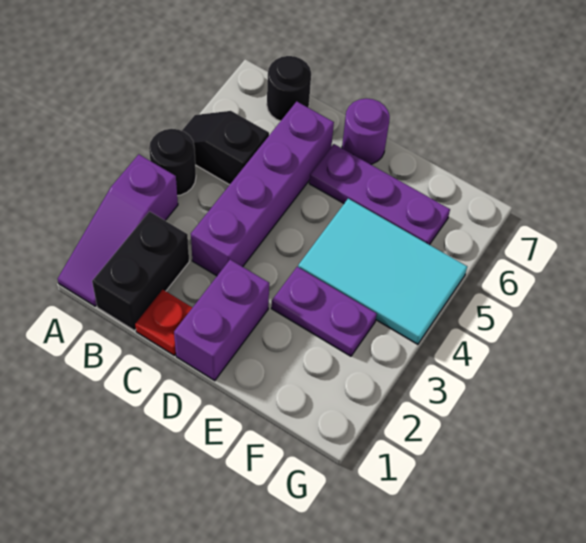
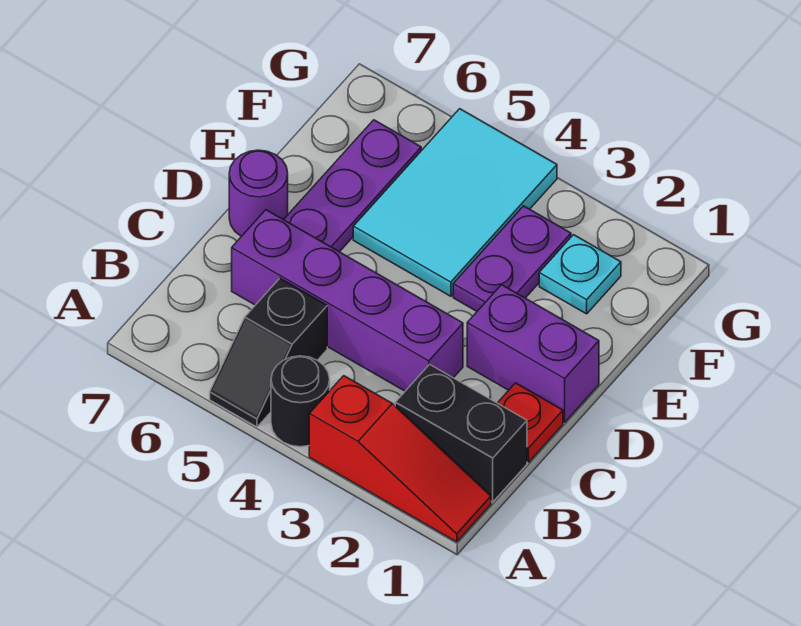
purple 1x3 slope [58,154,178,306] -> red 1x3 slope [309,376,491,542]
black 1x1 round brick [267,56,311,121] -> none
none -> cyan 1x1 plate [539,235,621,314]

